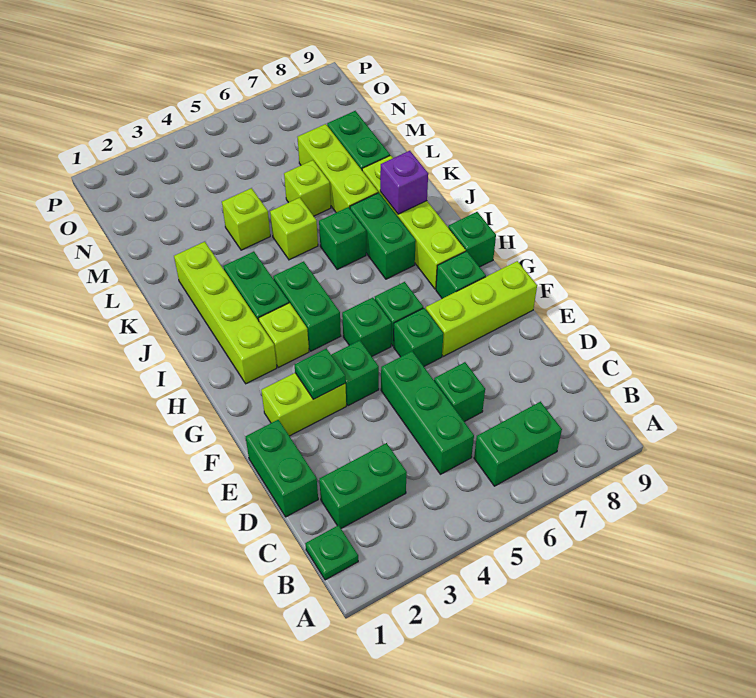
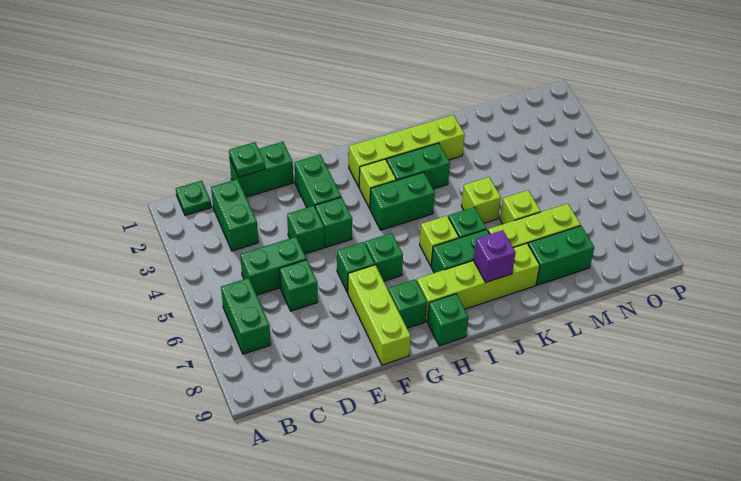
green 1x3 brick [381,351,474,474] -> green 1x2 brick [240,237,307,295]
lime 1x2 brick [261,373,346,436] -> green 1x2 brick [294,155,341,208]
green 1x1 plate [295,348,345,399] -> green 1x1 plate moved to [229,142,265,177]
green 1x1 brick [342,298,391,356] -> green 1x1 brick moved to [287,206,324,254]
lime 1x1 brick [222,188,270,250] -> lime 1x1 brick moved to [420,216,459,266]

